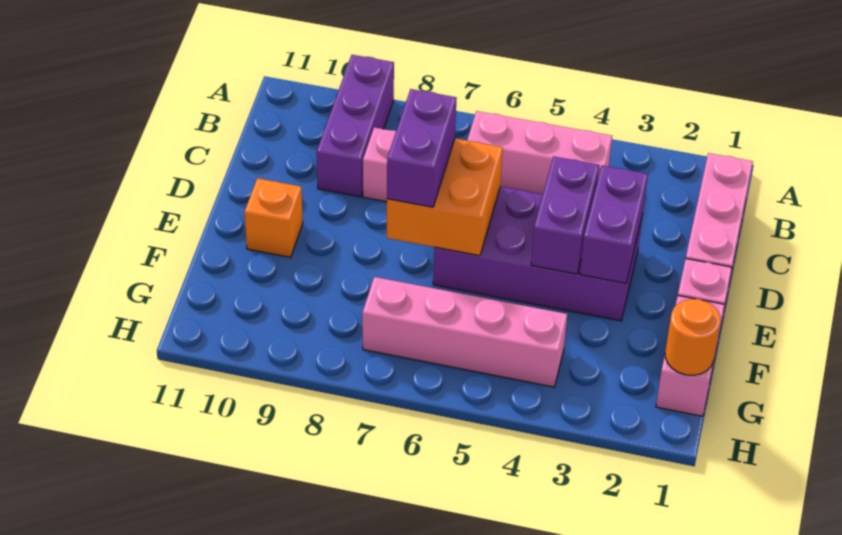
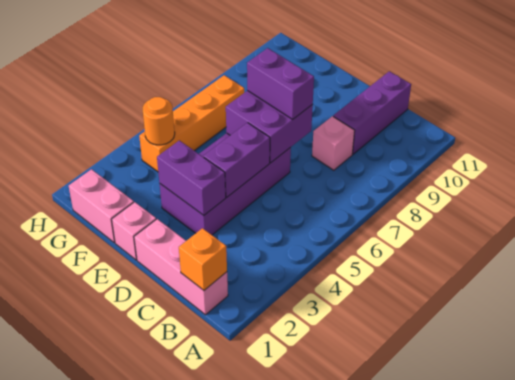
purple 1x3 brick [317,55,394,197] -> purple 1x3 brick turned to [333,71,411,154]
pink 1x3 brick [467,111,612,194] -> none
purple 1x2 brick [531,157,599,274] -> purple 1x2 brick turned to [204,123,270,197]
orange 2x2 brick [387,139,503,256] -> purple 2x2 brick [226,91,313,163]
orange 1x1 brick [245,178,303,257] -> orange 1x1 brick moved to [179,228,227,290]
orange 1x1 round brick [665,299,720,375] -> orange 1x1 round brick moved to [143,97,175,145]
pink 1x4 brick [362,277,567,387] -> orange 1x4 brick [139,75,244,172]

